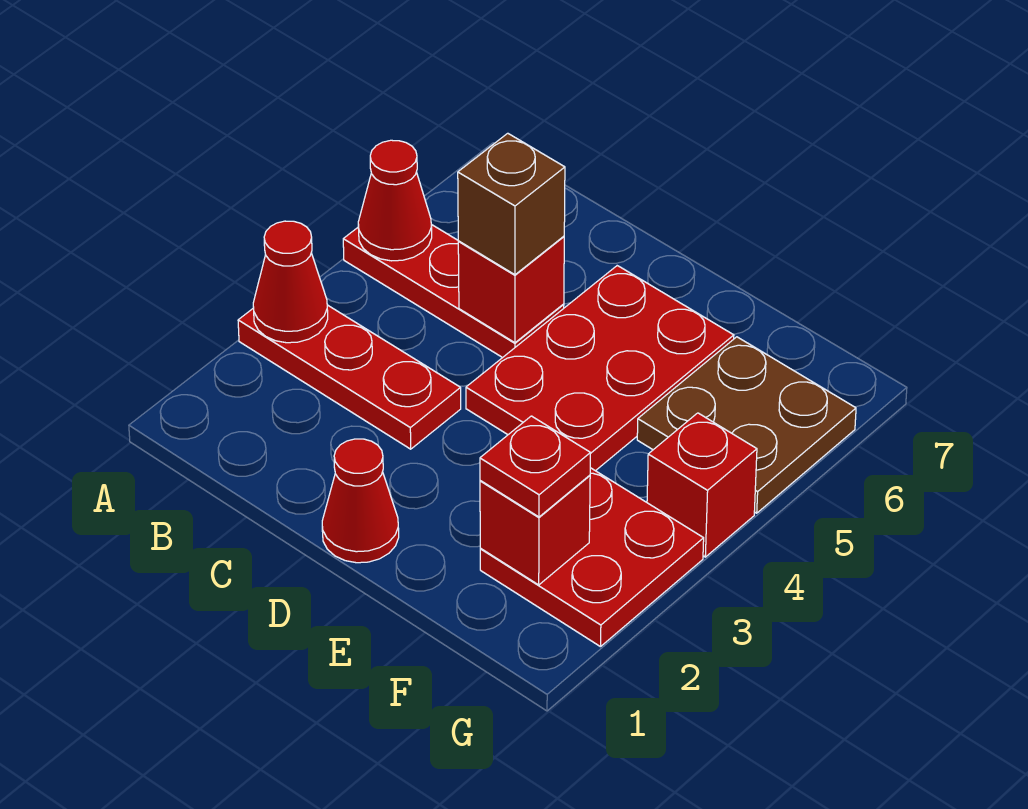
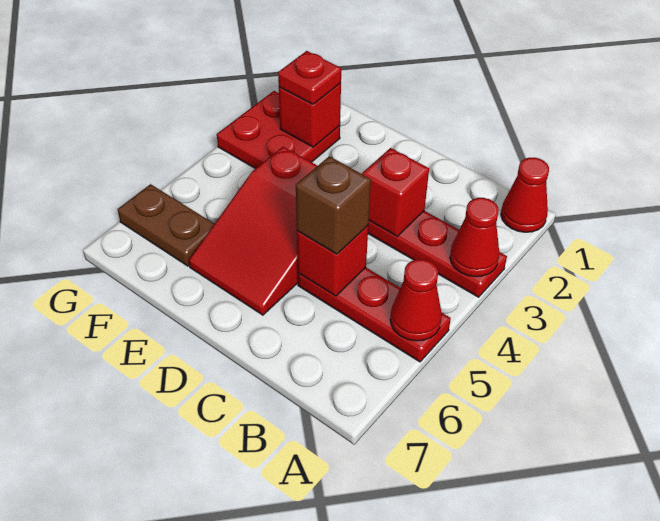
red 1x1 cone [322,439,399,563] -> red 1x1 cone moved to [501,158,549,232]
red 2x3 plate [466,266,734,471] -> red 2x3 slope [189,147,317,315]
brown 2x2 plate [637,337,856,513] -> brown 1x2 plate [118,184,214,266]
red 1x1 brick [647,413,757,557] -> red 1x1 brick moved to [362,148,429,236]

